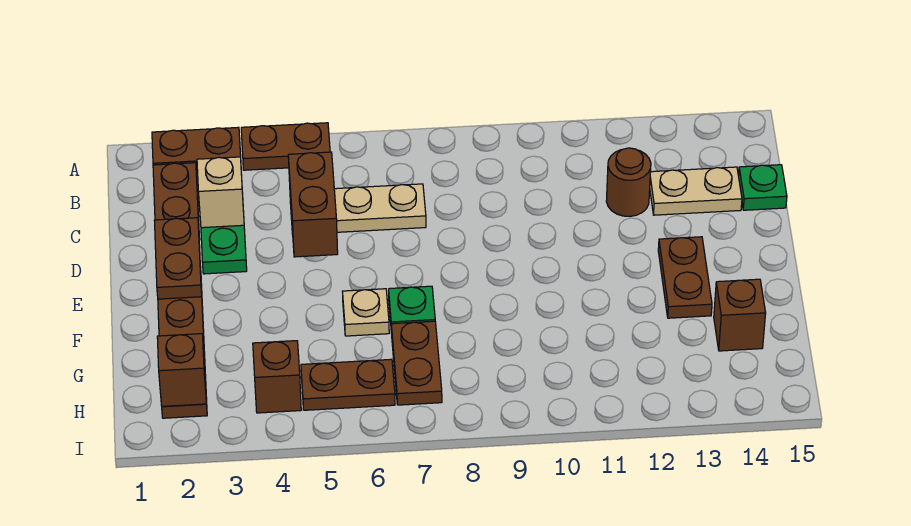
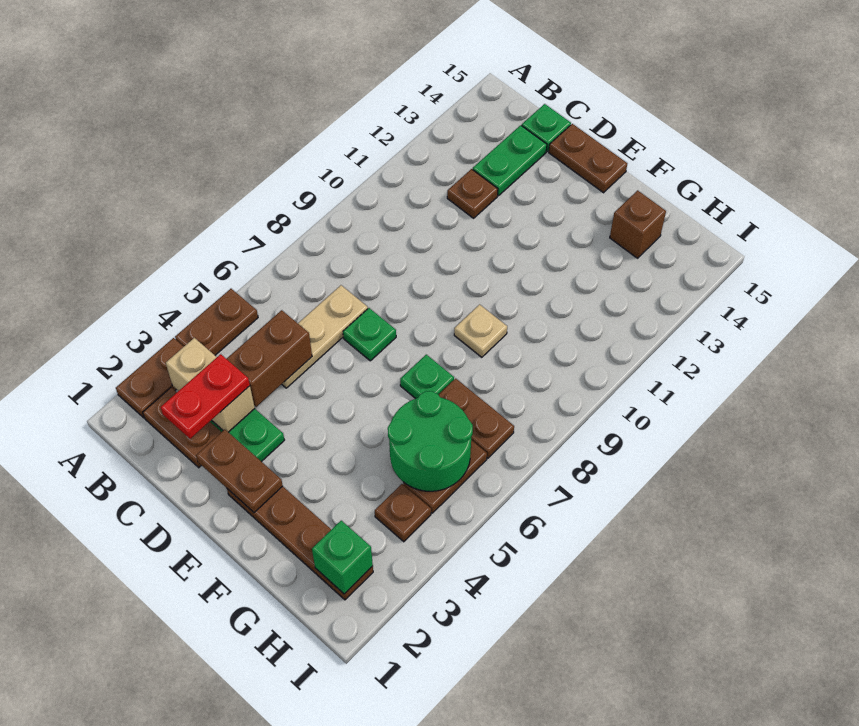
none -> red 1x2 plate [161,354,250,439]
tan 1x1 brick [197,157,244,228] -> tan 1x2 brick [166,338,255,432]
brown 1x2 brick [288,152,338,257] -> brown 1x2 brick turned to [227,310,312,407]
brown 1x1 round brick [606,148,651,216] -> brown 1x1 plate [447,169,498,218]
tan 1x2 plate [650,167,742,215] -> green 1x2 plate [473,125,547,196]
none -> green 1x1 plate [343,308,396,361]
brown 1x2 plate [658,237,712,318] -> brown 1x2 plate moved to [549,124,627,193]
tan 1x1 plate [342,289,389,336] -> tan 1x1 plate moved to [454,304,507,357]
none -> green 2x2 round brick [388,391,473,491]
brown 1x1 brick [157,334,206,406] -> green 1x1 brick [312,521,373,594]
brown 1x1 brick [253,341,301,413] -> brown 1x1 plate [375,484,431,542]

